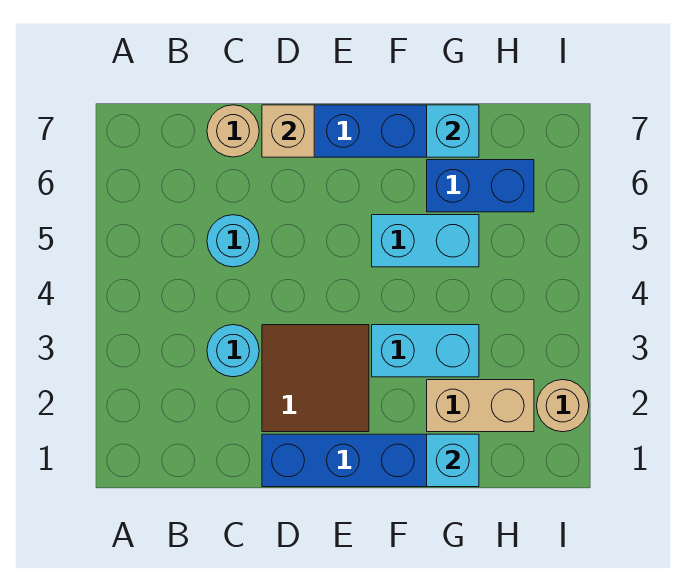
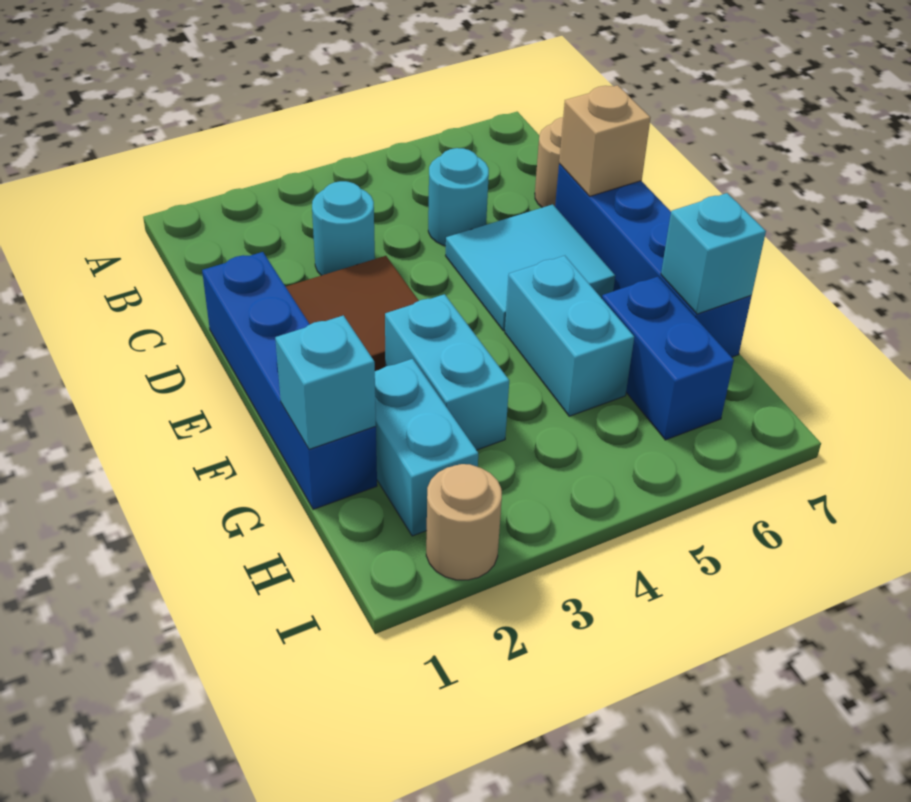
none -> cyan 2x2 tile [446,204,615,331]
tan 1x2 brick [427,380,534,432] -> cyan 1x2 brick [375,359,478,536]

